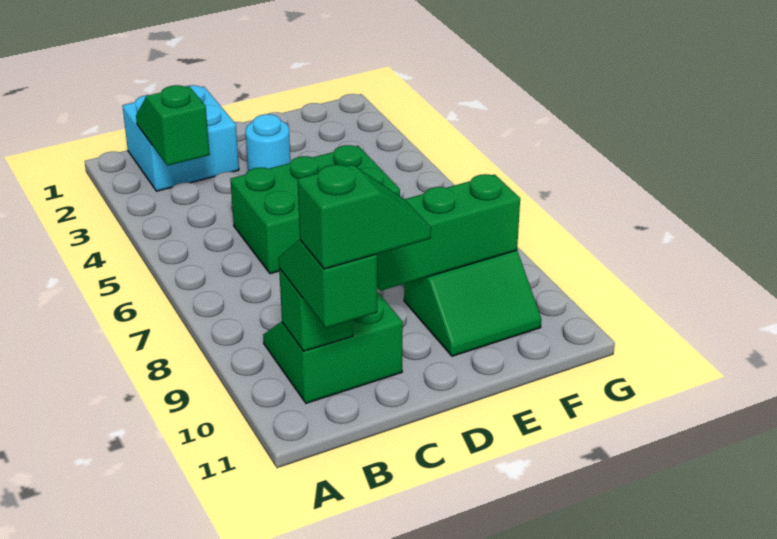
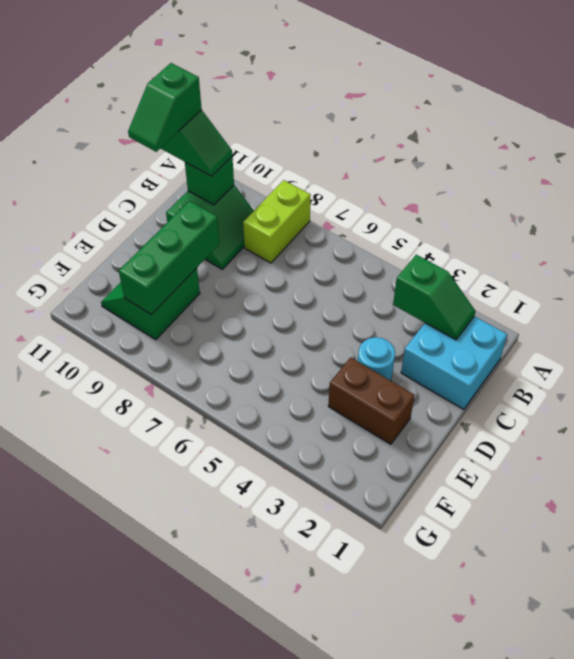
none -> lime 1x2 brick [243,180,311,263]
green 2x3 brick [230,145,400,274] -> none
none -> brown 1x2 brick [328,357,415,444]

